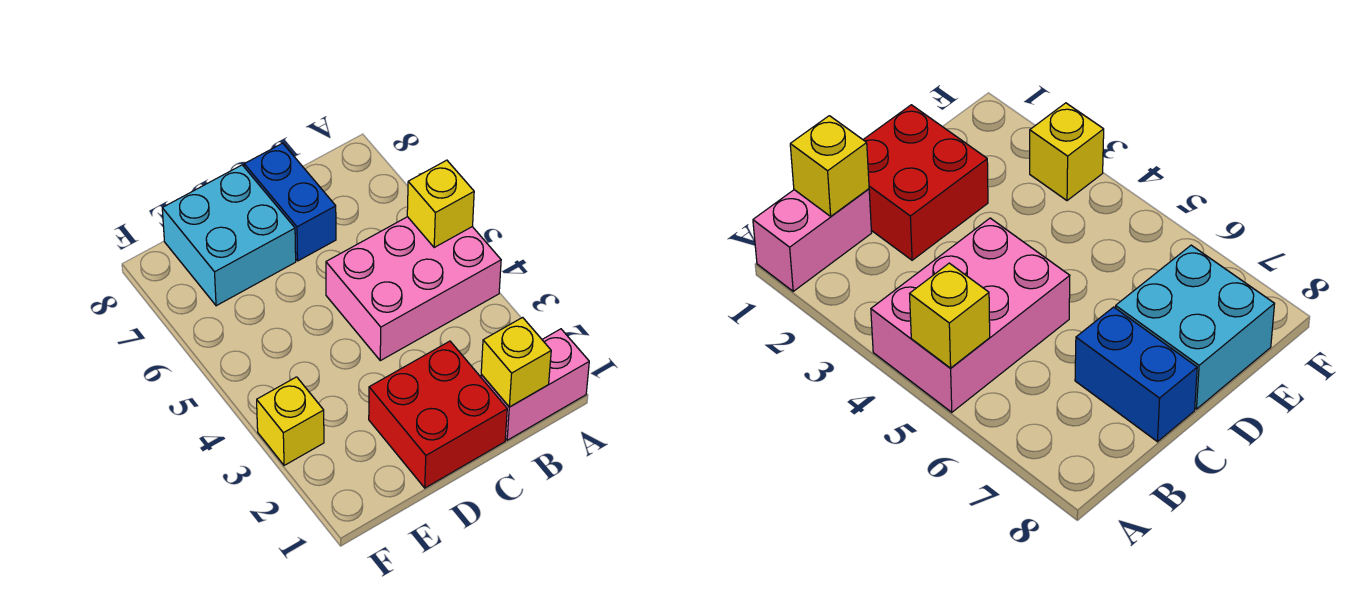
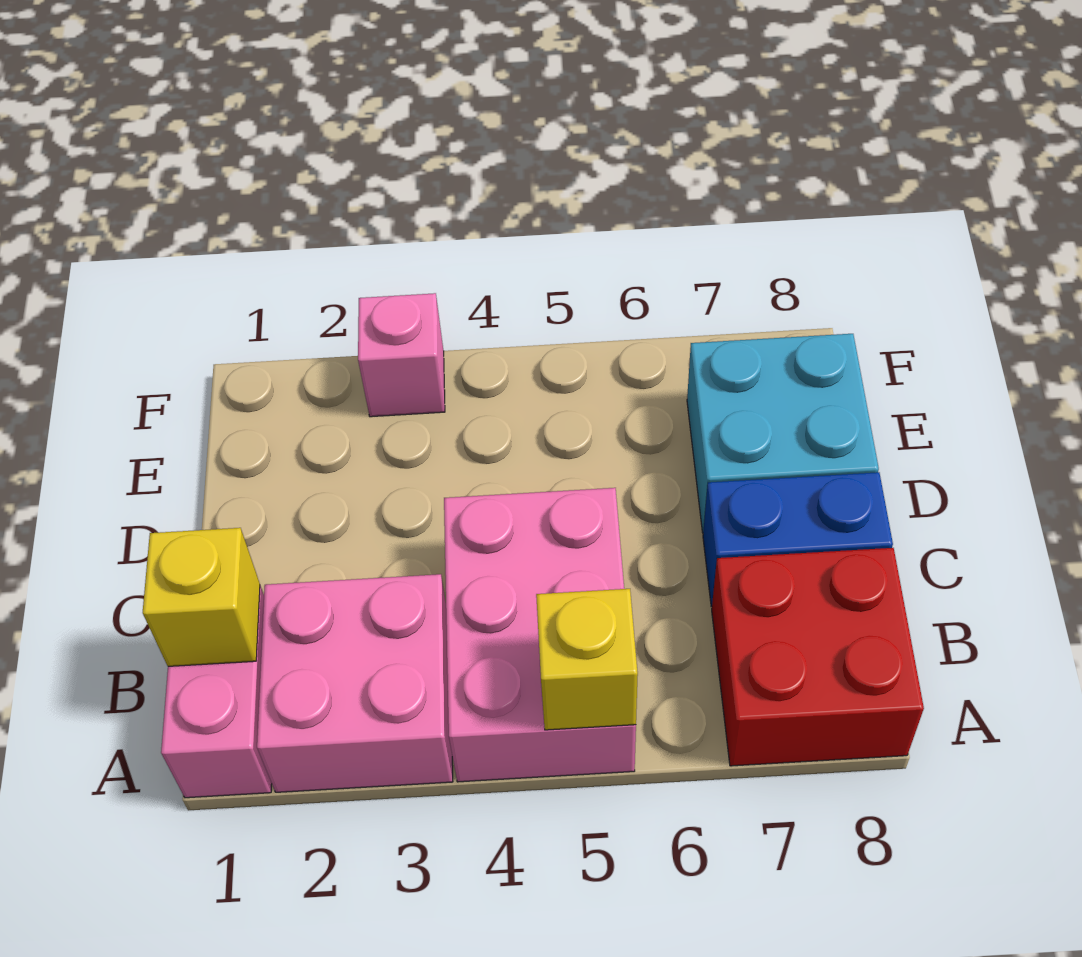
none -> pink 2x2 brick [257,574,453,792]
red 2x2 brick [369,341,507,488] -> red 2x2 brick moved to [712,548,924,766]
yellow 1x1 brick [257,377,324,465] -> pink 1x1 brick [358,293,445,417]

